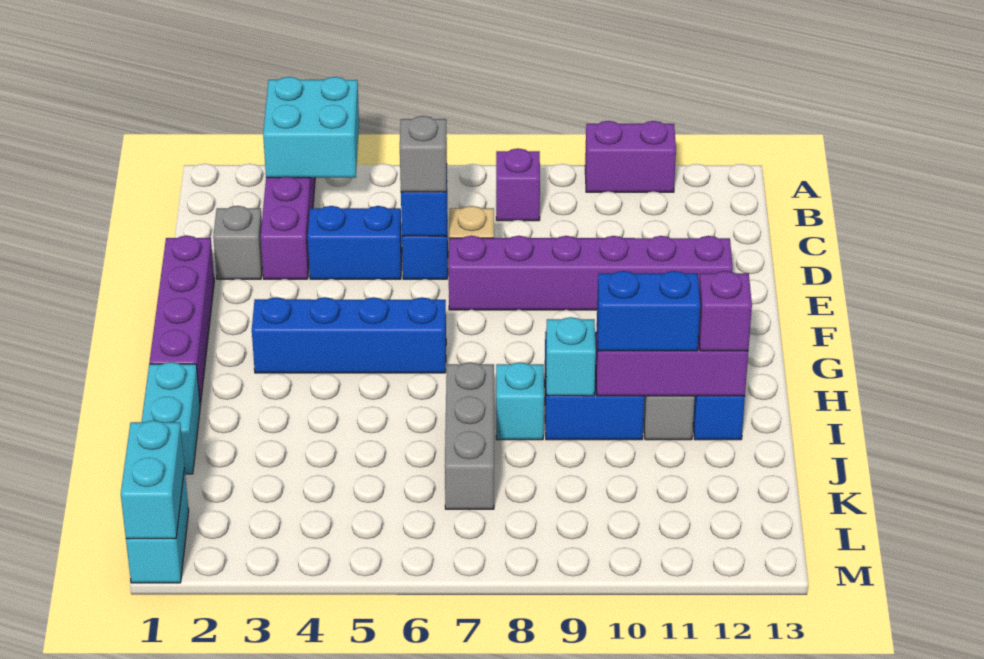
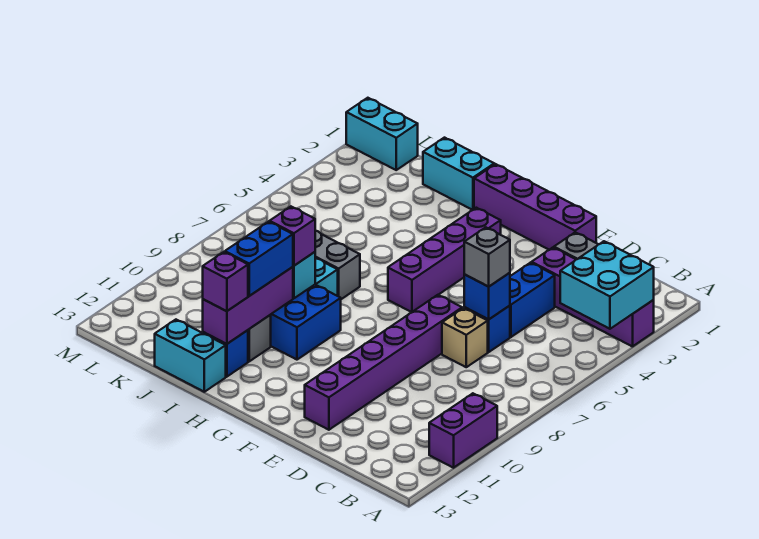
purple 1x1 brick [496,149,540,221] -> purple 1x1 brick moved to [270,207,315,266]
blue 1x4 brick [252,297,446,373] -> purple 1x4 brick [388,208,501,312]
cyan 1x2 brick [121,420,184,539] -> cyan 1x2 brick moved to [155,320,226,392]

